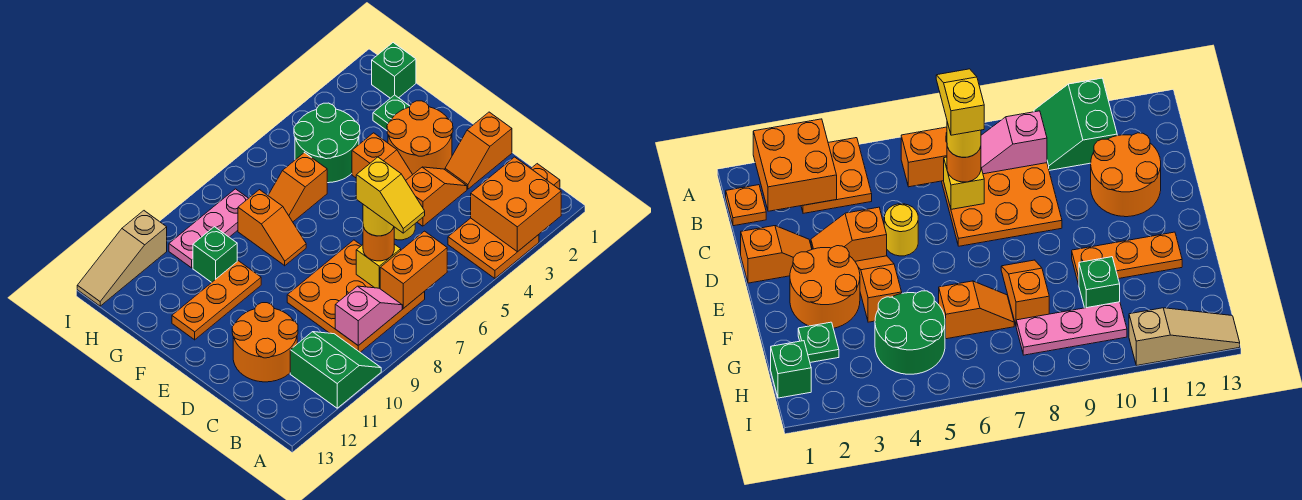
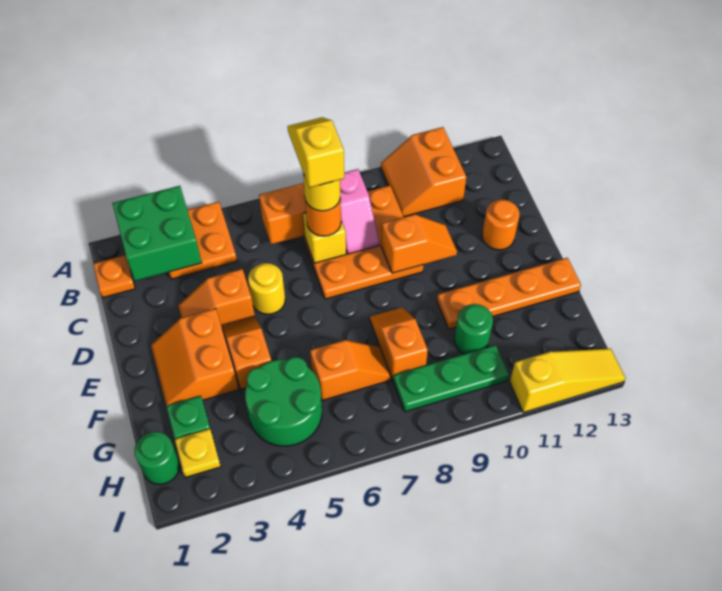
orange 2x2 brick [471,157,561,252] -> green 2x2 brick [113,186,202,281]
green 2x2 slope [290,332,381,408] -> orange 2x2 slope [381,127,466,217]
pink 1x2 slope [335,286,402,346] -> pink 1x2 slope turned to [340,169,379,254]
orange 2x2 round brick [232,303,298,382] -> orange 1x1 round brick [482,199,520,250]
orange 1x2 slope [445,112,512,189] -> orange 1x2 slope moved to [381,214,457,273]
orange 2x2 round brick [387,101,453,174] -> orange 2x2 slope [151,309,239,406]
orange 1x3 plate [172,261,261,340] -> orange 1x4 plate [437,258,581,329]
green 1x1 brick [193,227,237,282] -> green 1x1 round brick [454,304,493,354]
green 1x1 brick [372,43,416,98] -> green 1x1 round brick [135,432,180,484]
none -> yellow 1x1 plate [175,429,221,478]
pink 1x3 plate [169,189,248,268] -> green 1x3 plate [393,345,509,412]
tan 1x3 slope [77,211,167,306] -> yellow 1x3 slope [510,349,625,413]

